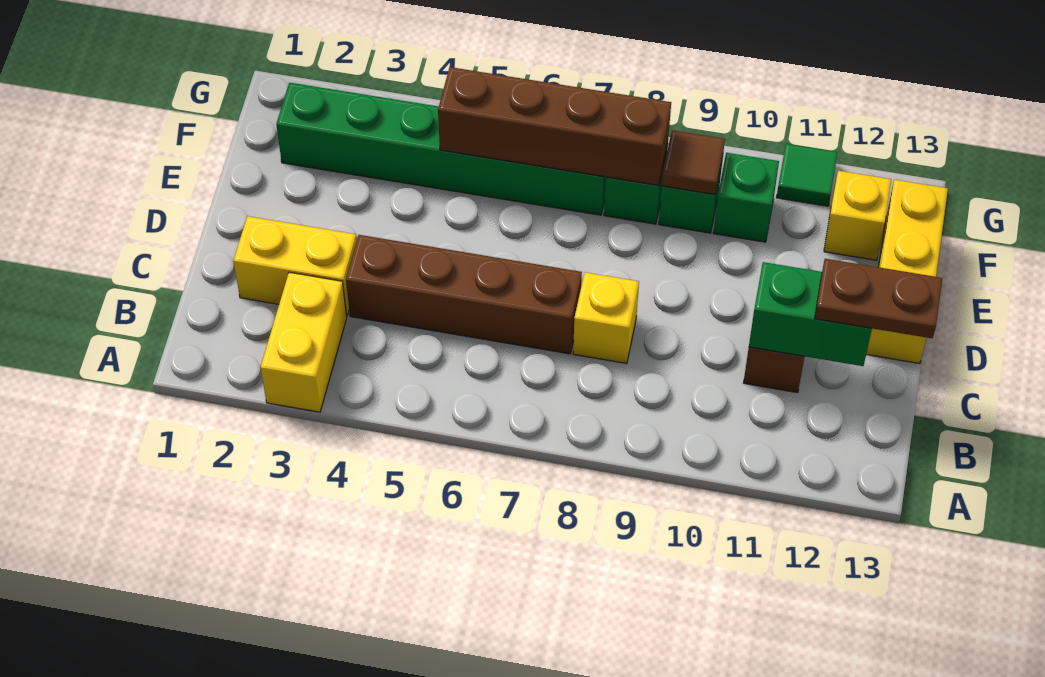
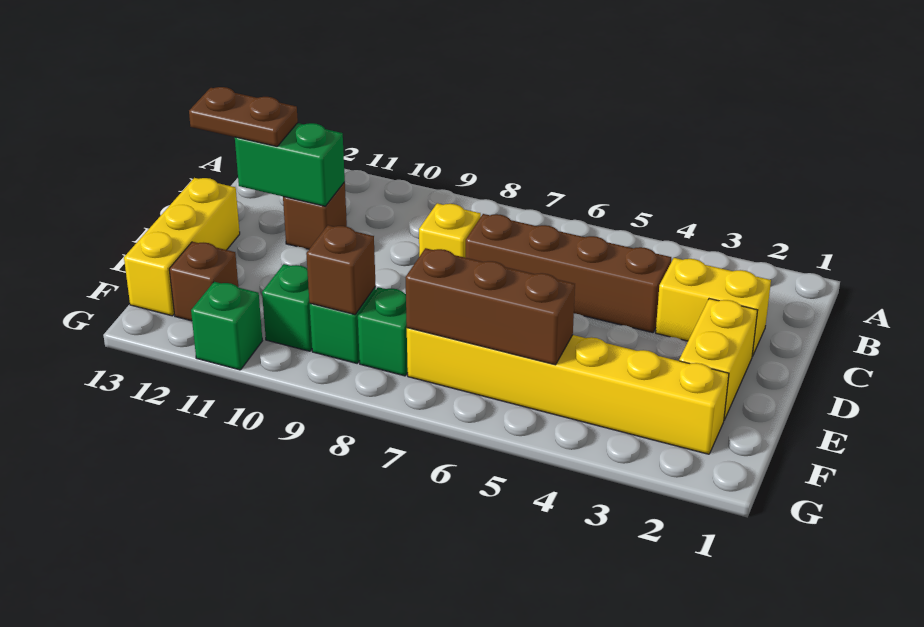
yellow 1x2 brick [260,272,347,412] -> yellow 1x2 brick moved to [679,299,757,420]
green 1x6 brick [276,83,606,215] -> yellow 1x6 brick [407,328,729,454]
brown 1x4 brick [438,67,671,186] -> brown 1x3 brick [405,248,575,365]
brown 1x1 tile [662,130,725,195] -> brown 1x1 brick [306,225,376,315]
yellow 1x1 brick [824,171,891,260] -> brown 1x1 brick [169,242,238,321]
green 1x1 tile [777,144,838,206] -> green 1x1 brick [191,282,262,370]

